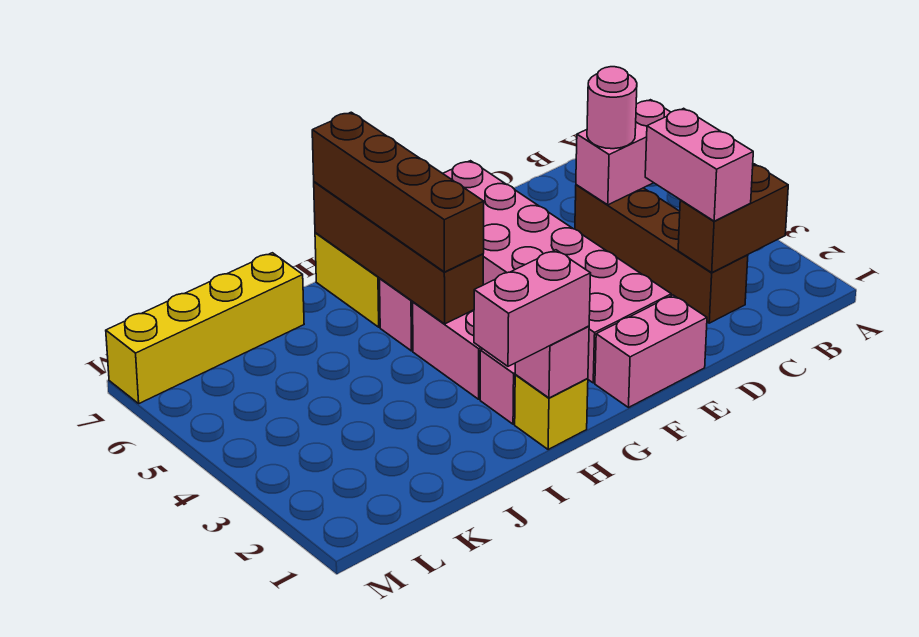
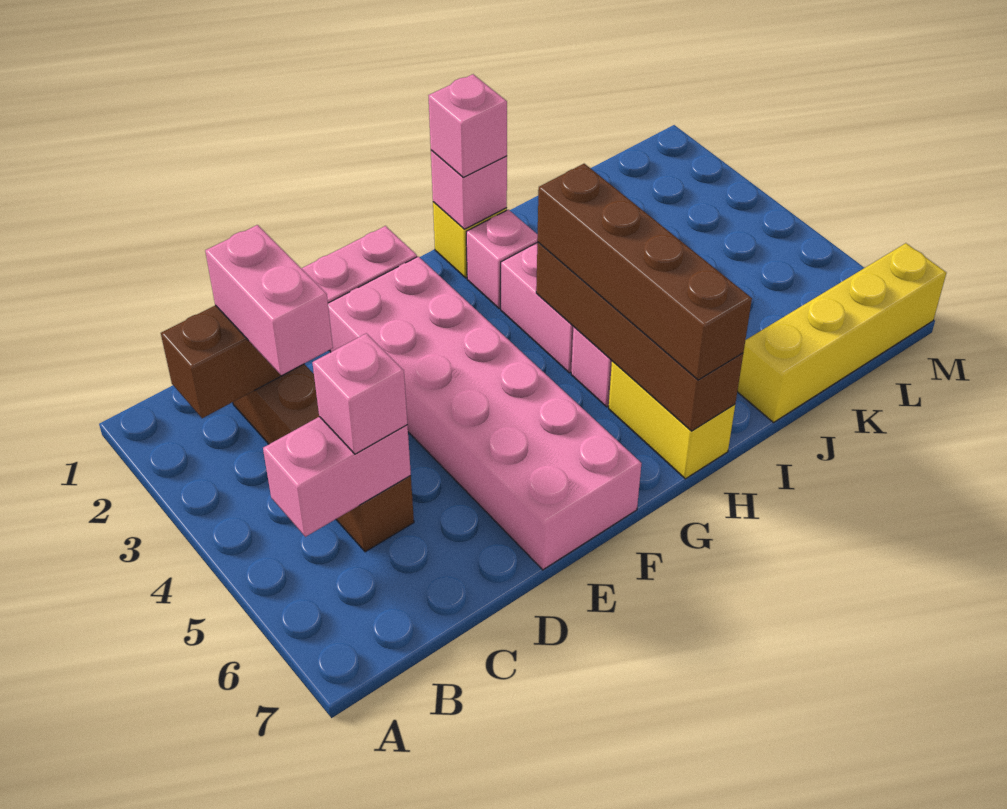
pink 1x1 round brick [587,67,637,149] -> pink 1x1 brick [312,333,407,454]
pink 1x2 brick [474,250,591,366] -> pink 1x1 brick [428,74,507,177]

